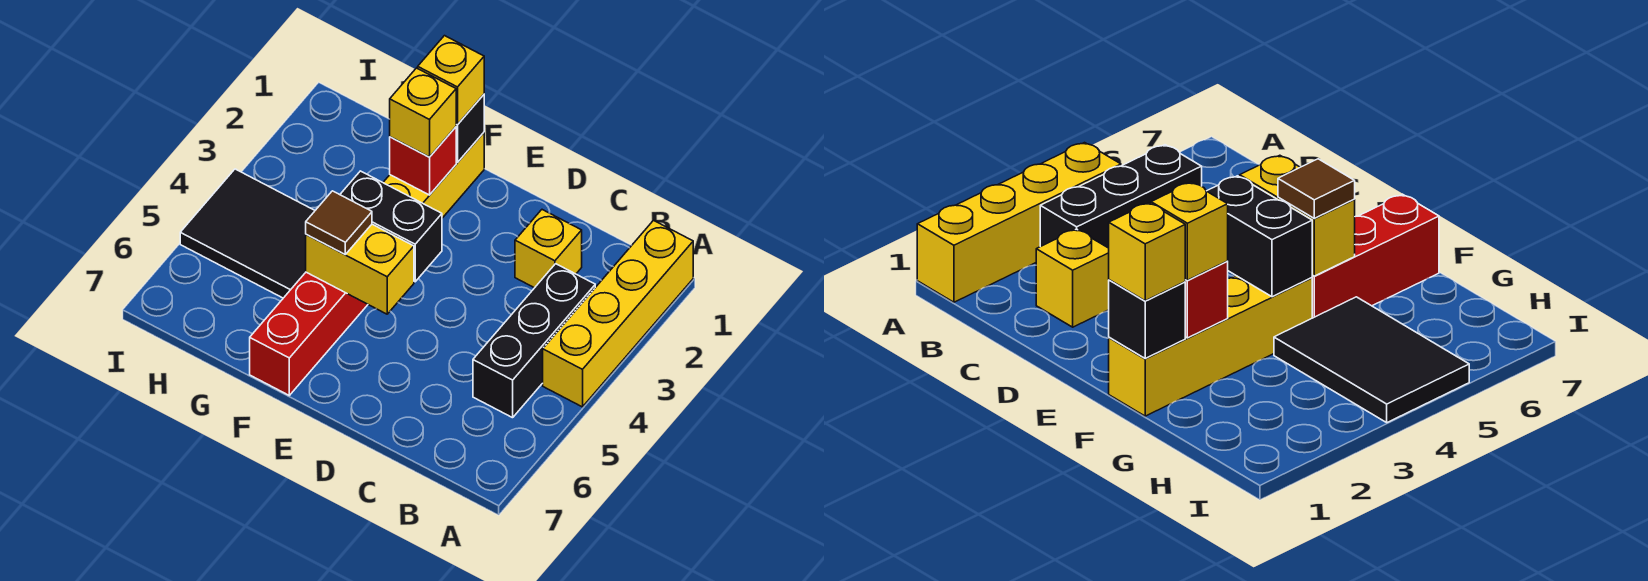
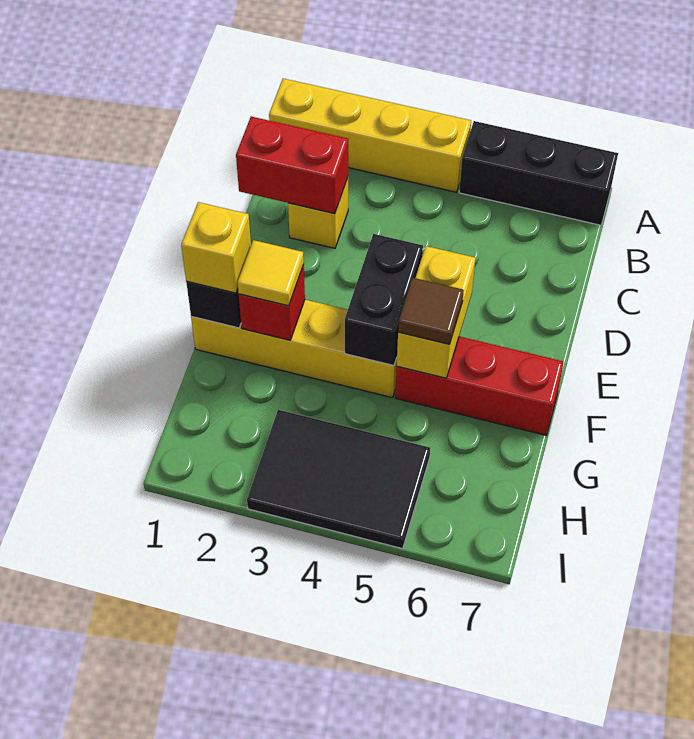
black 1x3 brick [473,264,595,418] -> black 1x3 brick moved to [459,121,618,225]
none -> red 1x2 brick [236,117,348,214]
yellow 1x1 brick [390,68,456,157] -> yellow 1x1 tile [237,240,304,306]
black 2x3 tile [180,169,315,298] -> black 2x3 tile turned to [247,410,430,549]

